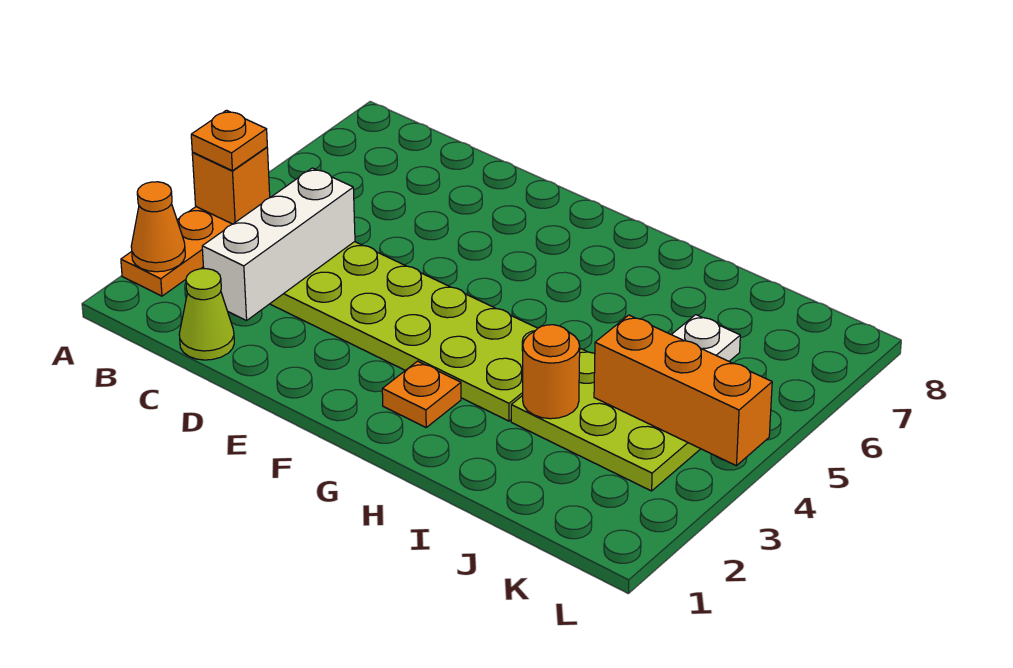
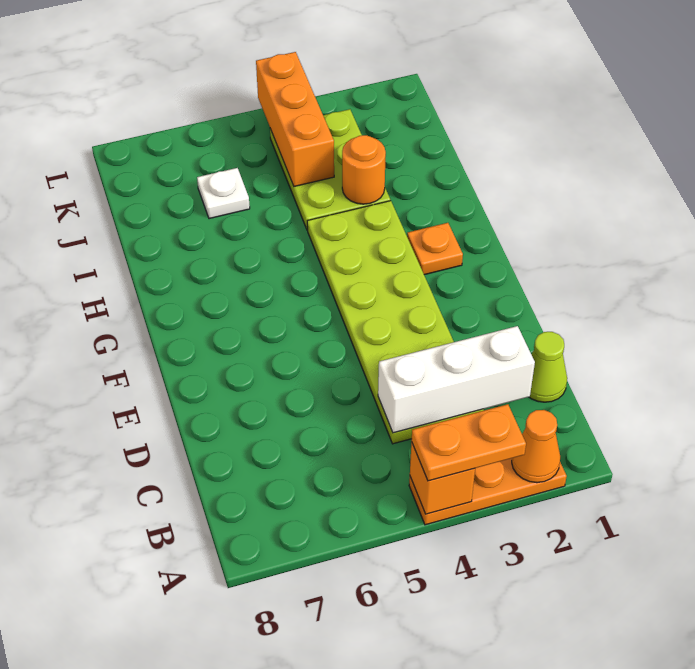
orange 1x1 plate [191,110,267,171] -> orange 1x2 plate [412,404,526,481]

